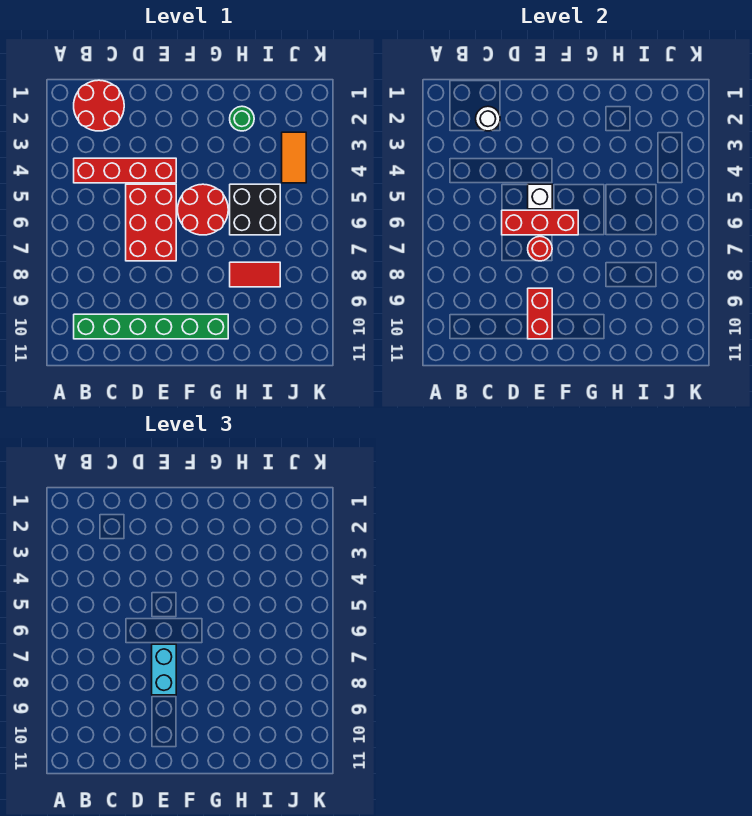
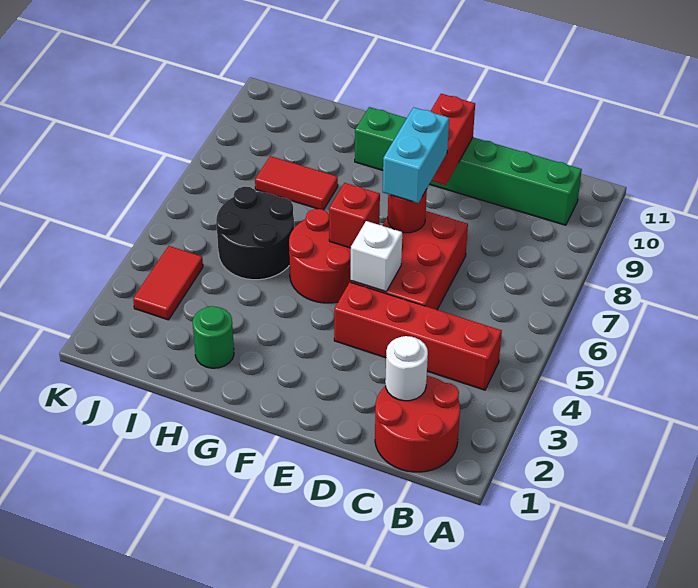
red 1x3 brick [502,210,578,235] -> red 1x1 brick [329,183,380,248]
black 2x2 brick [230,184,280,235] -> black 2x2 round brick [216,187,294,280]
orange 1x2 tile [282,132,306,183] -> red 1x2 tile [133,246,203,320]

